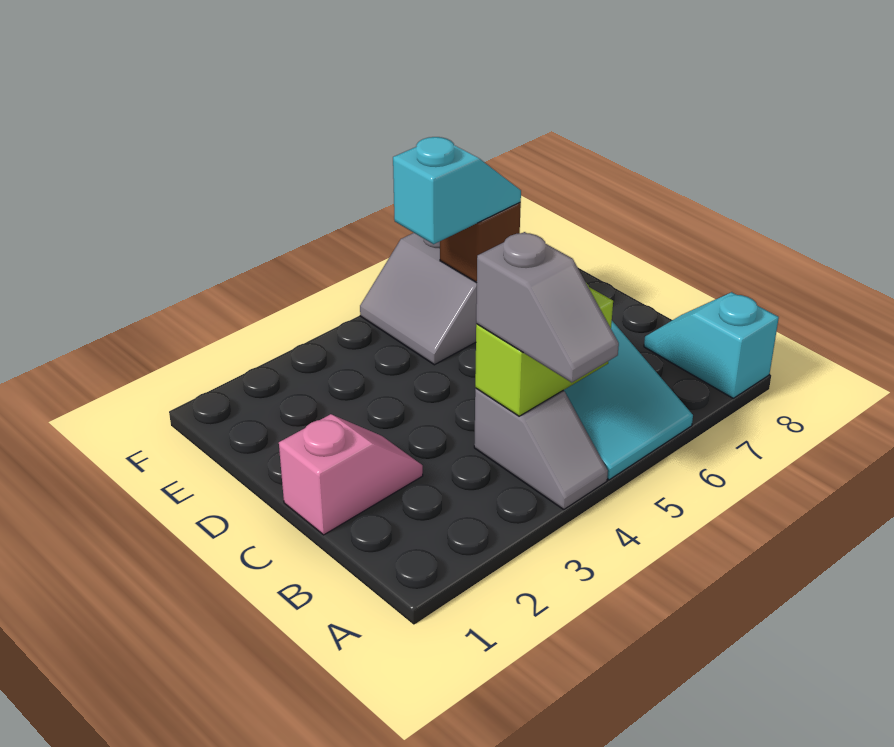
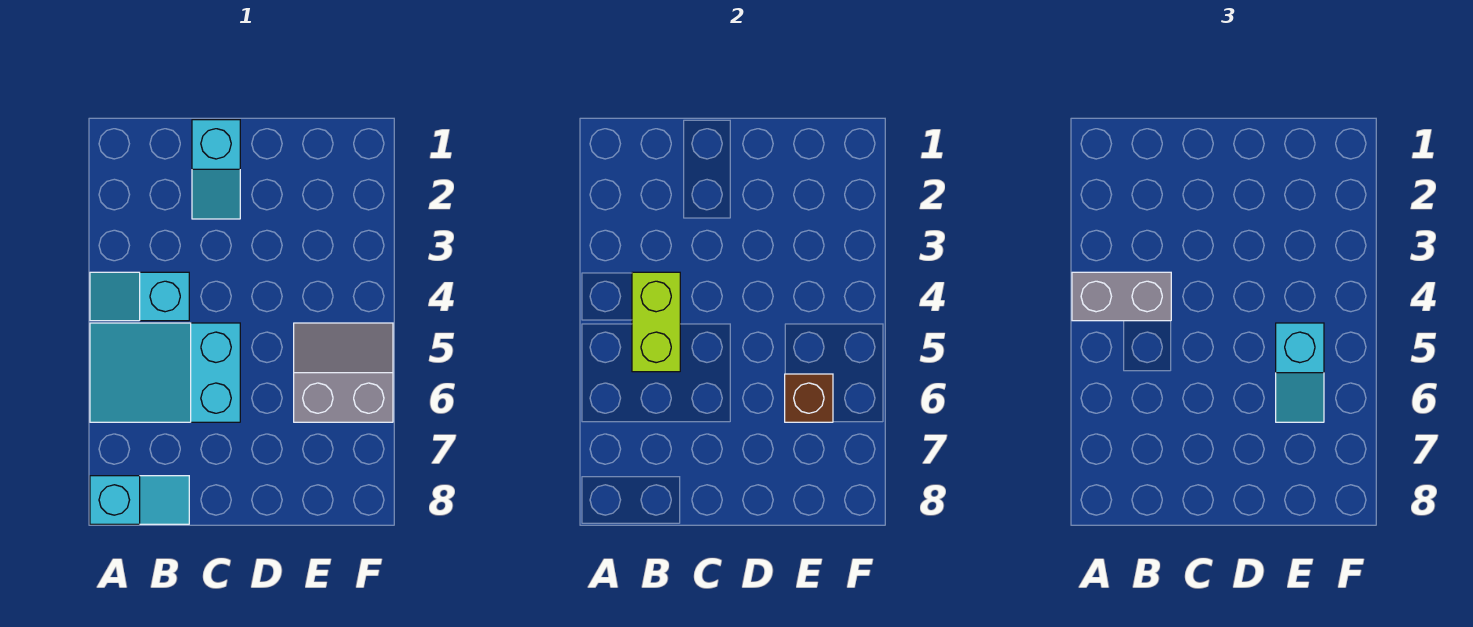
grey 1x2 slope [474,389,608,509] -> cyan 1x2 slope [90,272,189,321]
grey 1x2 slope [476,232,619,382] -> grey 1x2 brick [1072,272,1171,321]
pink 1x2 slope [279,414,423,535] -> cyan 1x2 slope [192,120,240,219]

